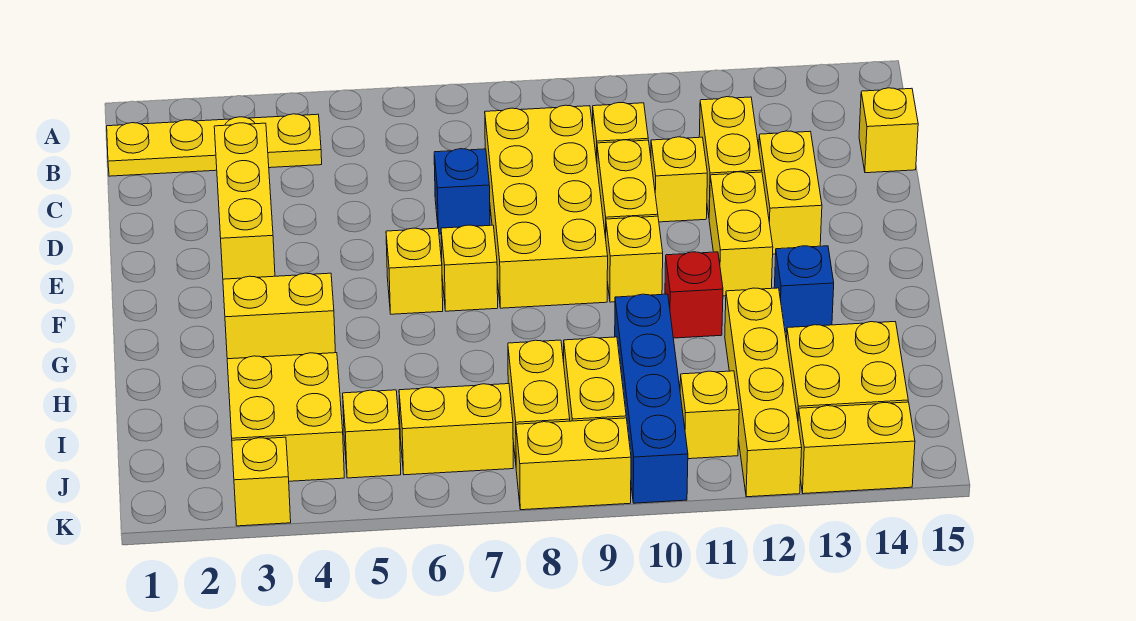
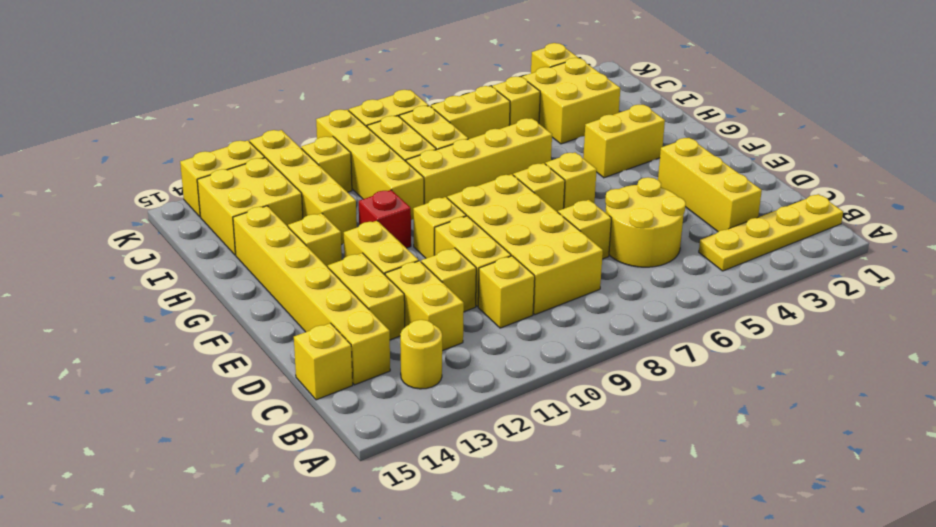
none -> yellow 1x1 round brick [400,320,442,389]
none -> yellow 2x2 round brick [605,177,686,267]
none -> yellow 1x6 brick [233,206,390,385]
blue 1x1 brick [434,149,490,234] -> yellow 1x1 brick [558,200,611,259]
blue 1x1 brick [774,246,834,332] -> yellow 1x1 brick [288,213,342,267]
none -> yellow 1x4 brick [406,118,552,204]
blue 1x4 brick [615,294,688,503] -> yellow 1x4 brick [316,109,424,220]

